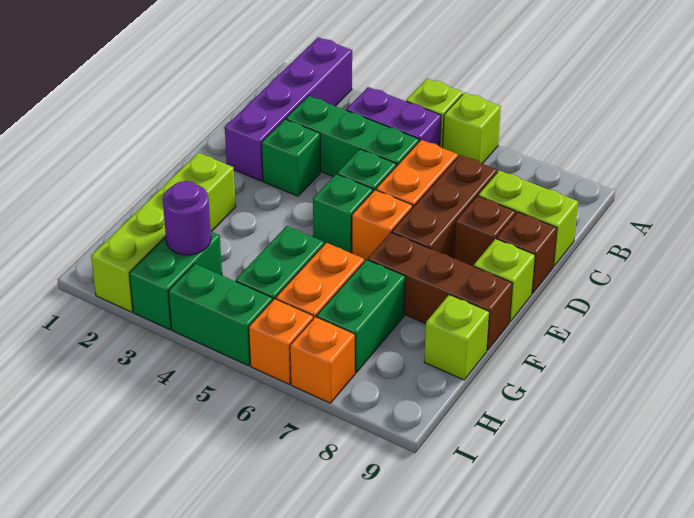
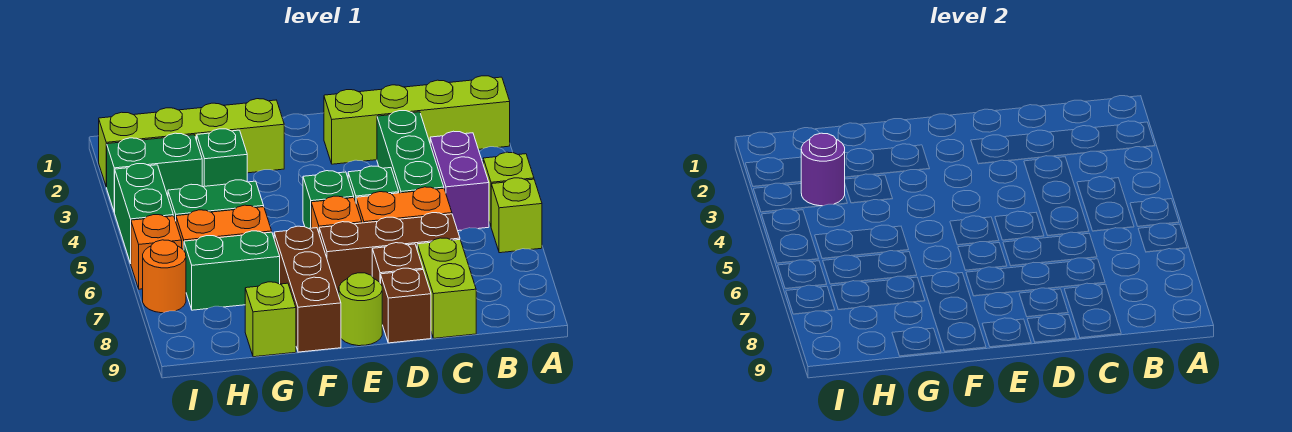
purple 1x4 brick [225,37,352,181] -> lime 1x4 brick [324,76,510,164]
green 1x1 brick [262,119,321,196] -> green 1x1 brick moved to [197,129,247,187]
lime 1x1 brick [474,239,535,322] -> lime 1x1 round brick [339,273,382,346]
orange 1x1 brick [290,317,355,403] -> orange 1x1 round brick [143,240,186,313]

